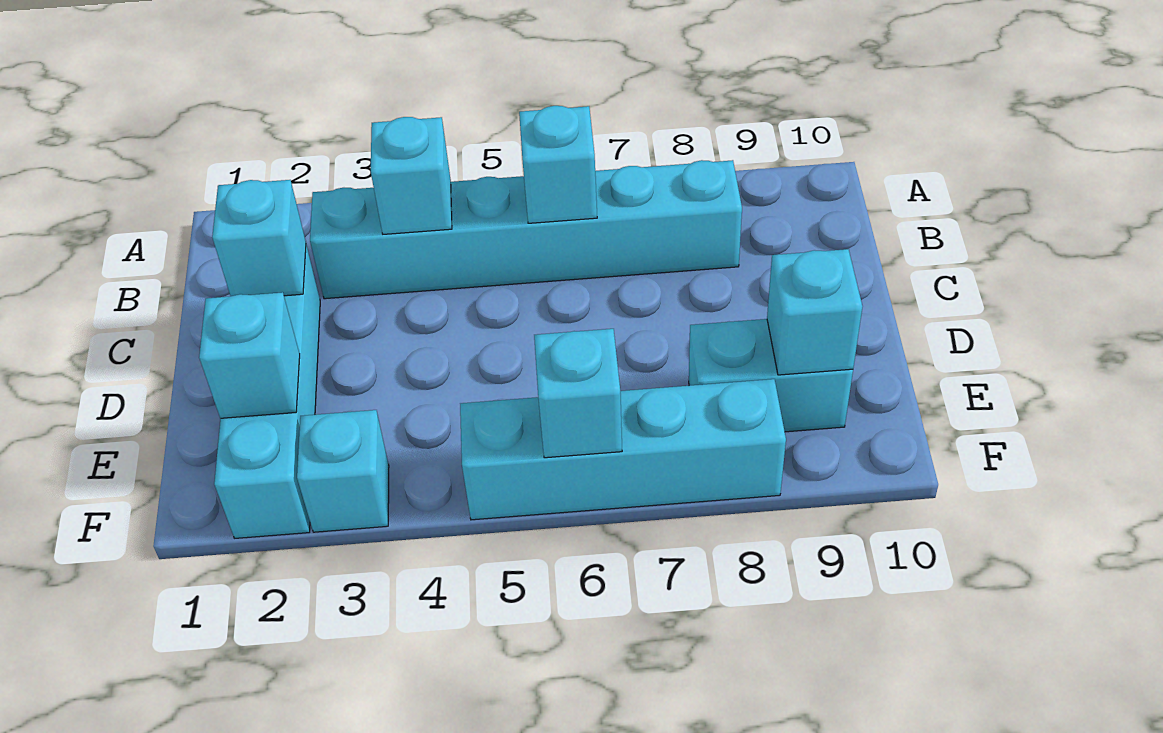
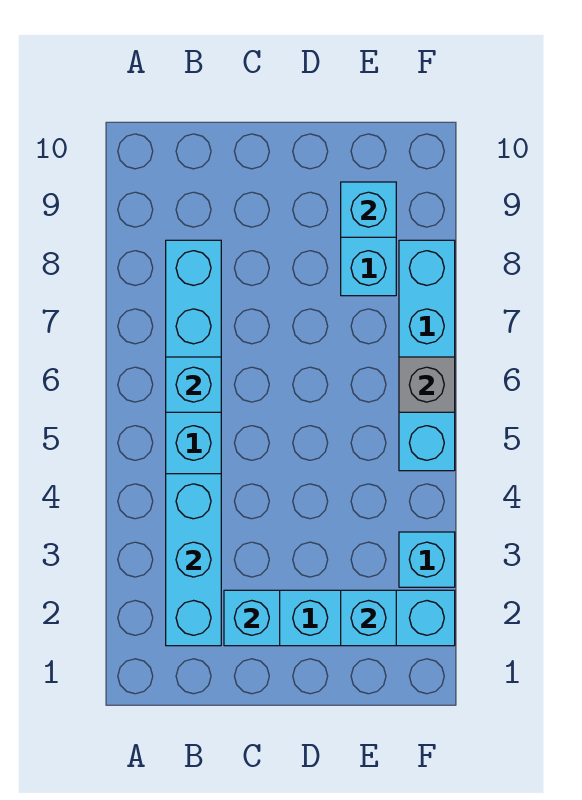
cyan 1x1 brick [371,117,452,234] -> cyan 1x3 brick [166,474,221,646]
cyan 1x1 brick [534,329,622,458] -> grey 1x1 brick [399,357,455,412]

